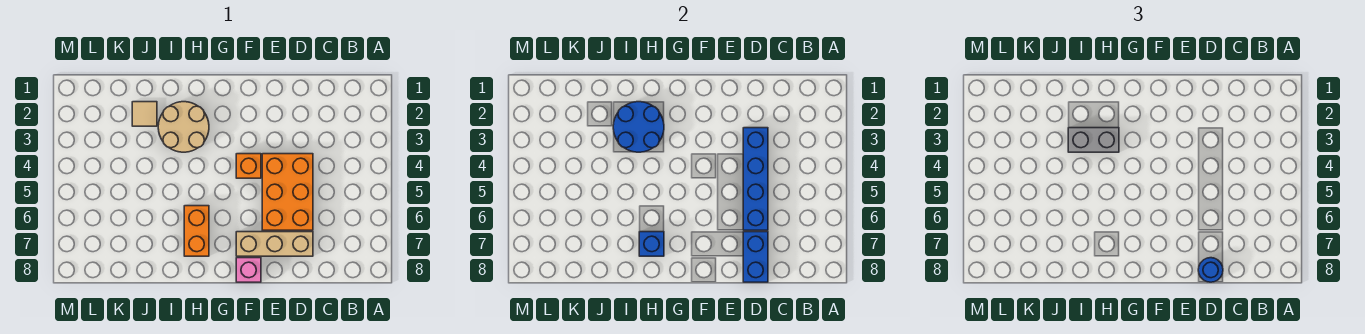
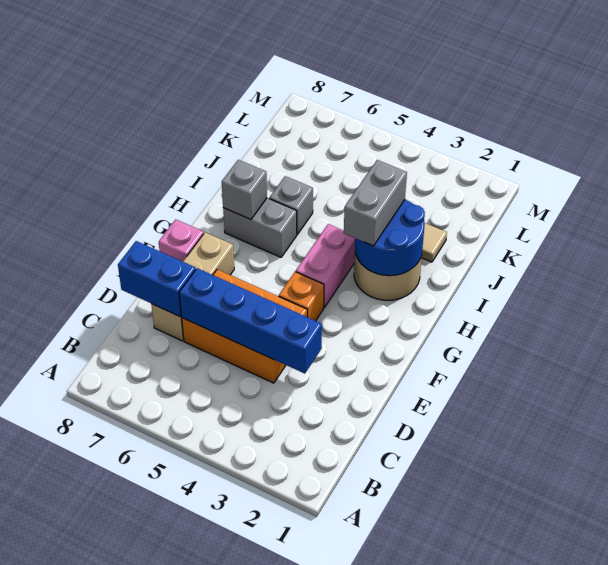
blue 1x1 round brick [1198,258,1223,282] -> none
none -> pink 1x2 brick [296,224,355,308]
orange 1x2 brick [184,206,209,256] -> grey 1x2 brick [223,198,297,257]
blue 1x1 brick [639,232,664,256] -> grey 1x1 brick [222,160,267,219]
none -> grey 1x1 brick [269,176,313,234]

